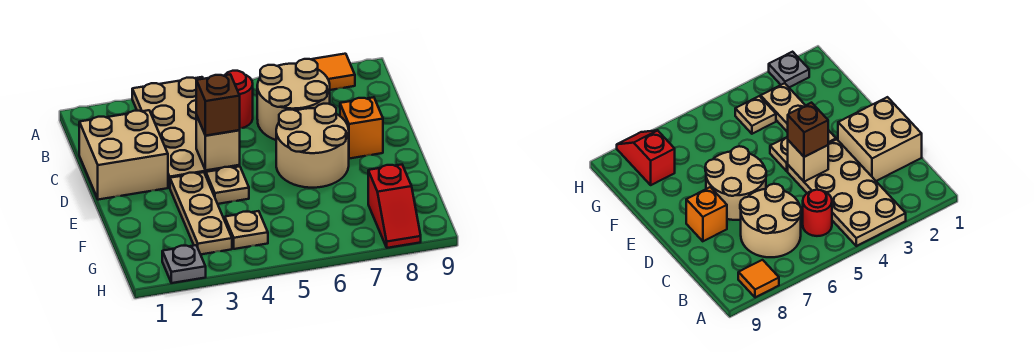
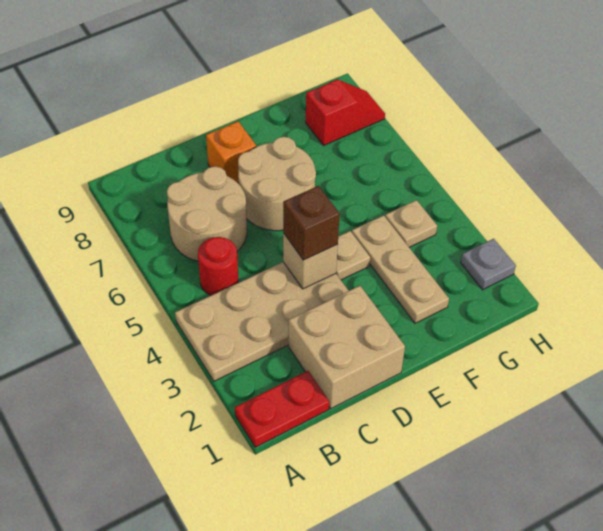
none -> red 1x2 plate [235,371,329,447]
orange 1x1 tile [312,54,355,90] -> none
tan 1x3 plate [170,172,232,254] -> tan 1x3 plate turned to [352,215,449,323]

